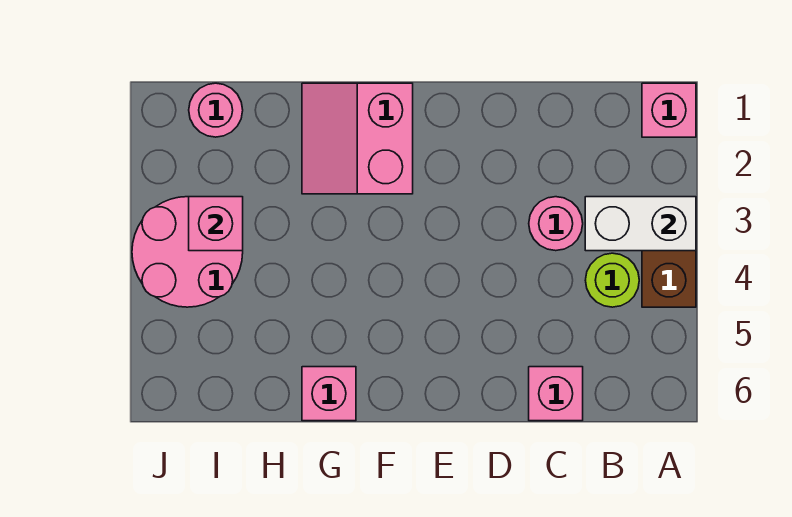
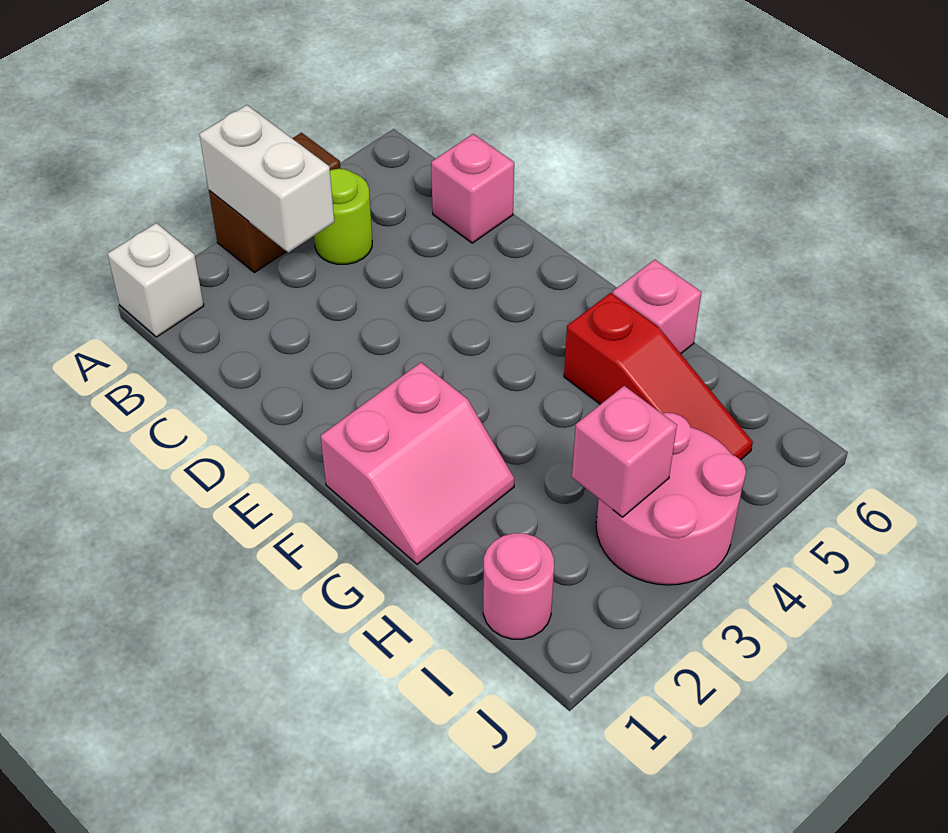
pink 1x1 brick [642,83,696,137] -> white 1x1 brick [108,223,204,337]
pink 1x1 round brick [529,197,583,251] -> none
none -> red 1x3 slope [564,293,753,460]

